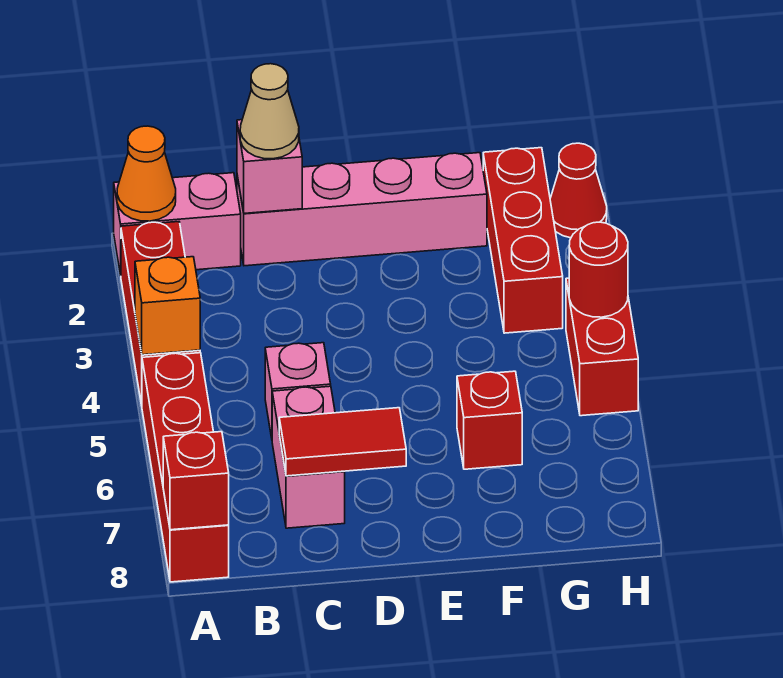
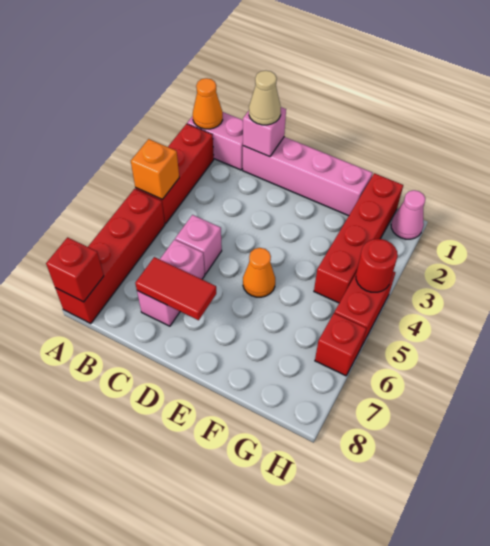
none -> orange 1x1 cone [243,248,275,297]
red 1x1 brick [457,371,522,469] -> red 1x1 brick moved to [315,313,366,376]
red 1x3 brick [483,148,563,333] -> red 1x4 brick [314,173,403,303]
red 1x1 cone [550,143,607,238] -> pink 1x1 cone [391,190,425,239]

